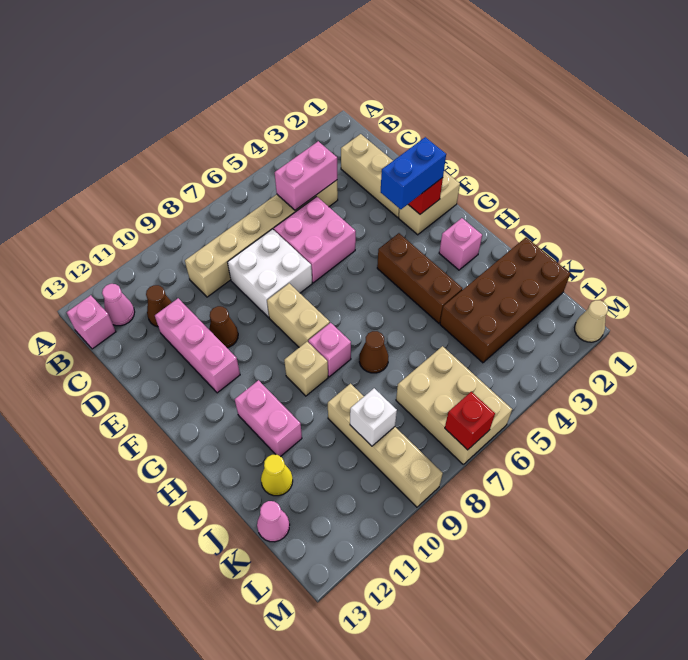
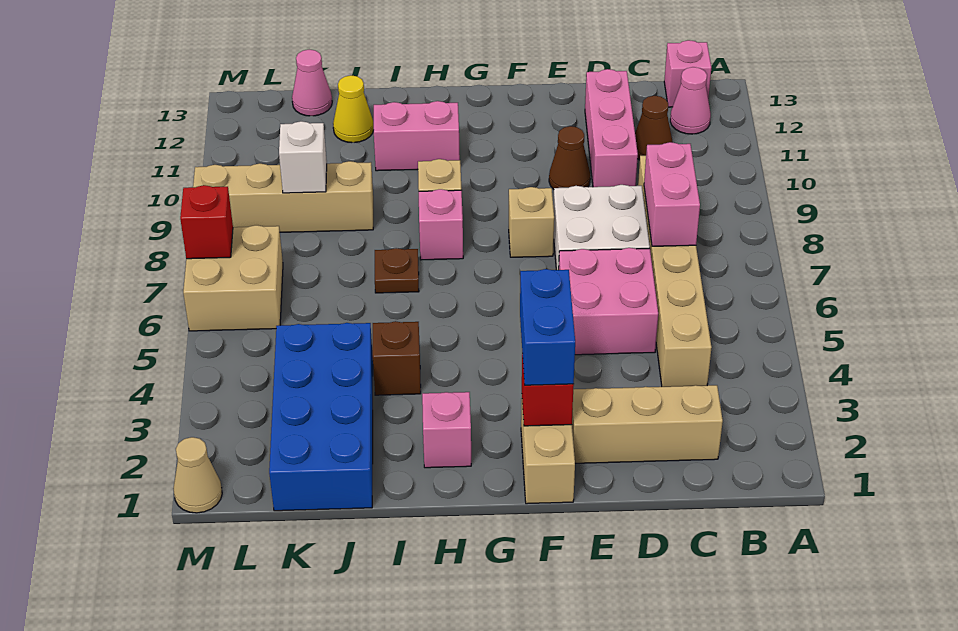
pink 1x2 brick [275,141,337,210] -> pink 1x2 brick moved to [644,142,700,246]
pink 1x3 brick [155,298,240,393] -> pink 1x3 brick turned to [585,69,638,187]
tan 1x2 brick [267,283,330,347] -> tan 1x1 brick [509,187,554,257]
brown 1x3 brick [377,233,462,323] -> brown 1x1 brick [373,321,421,395]
brown 1x1 cone [359,331,389,373] -> brown 1x1 plate [375,248,419,293]
brown 2x4 brick [440,238,570,363] -> blue 2x4 brick [269,323,373,511]
tan 2x3 brick [396,346,512,464] -> tan 2x2 brick [183,225,283,331]

